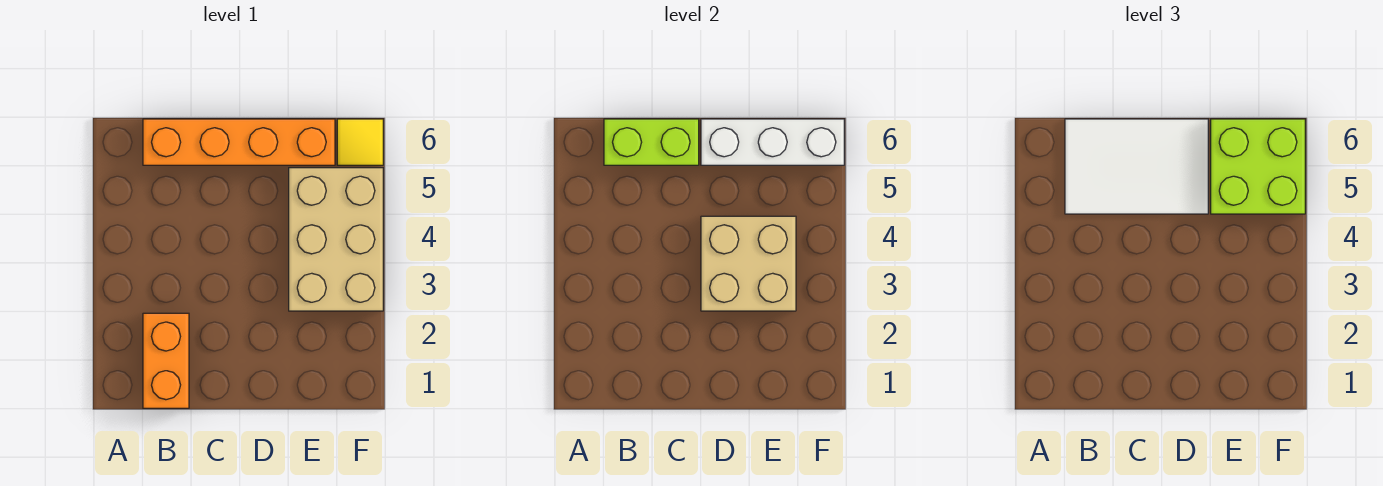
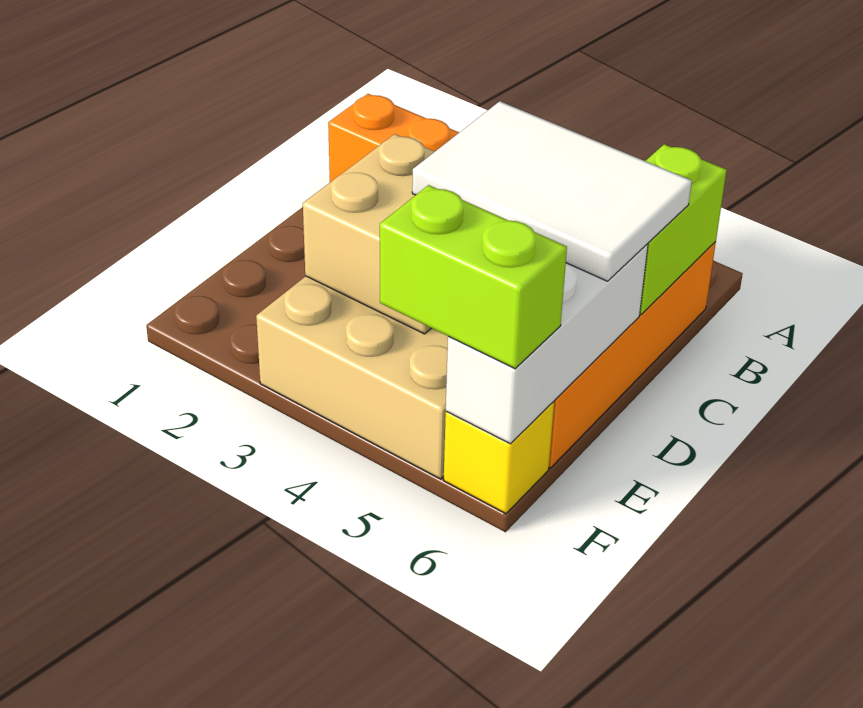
white 2x3 tile [1065,119,1208,214] -> white 2x3 tile turned to [412,101,692,281]
lime 2x2 brick [1211,119,1305,214] -> lime 1x2 brick [380,185,567,369]
yellow 1x1 tile [337,119,383,165] -> yellow 1x1 brick [444,402,554,514]

